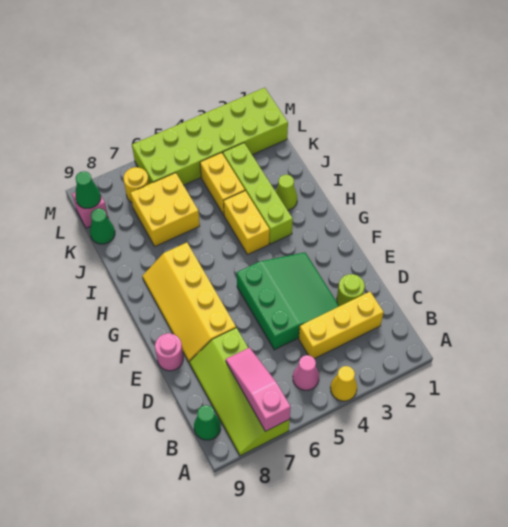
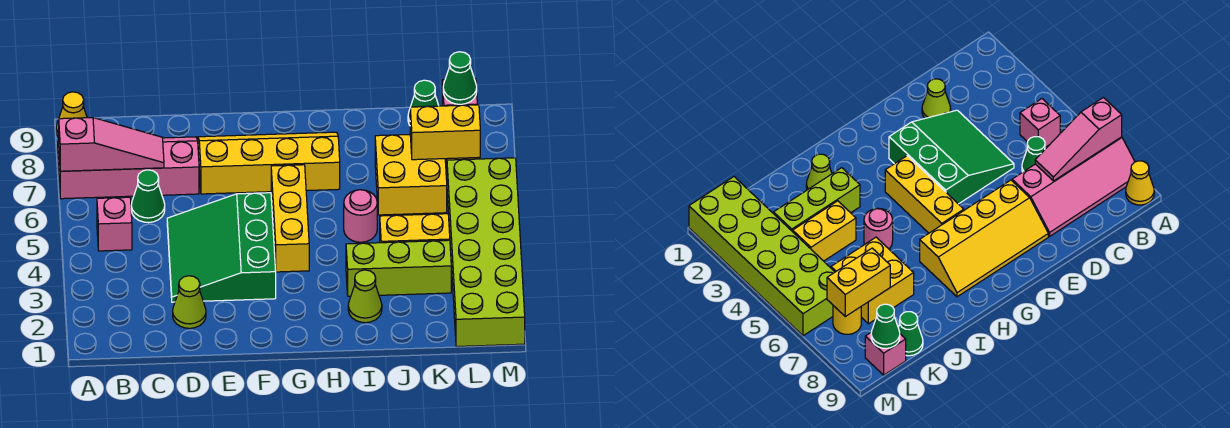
yellow 1x1 cone [330,366,357,401] -> yellow 1x1 cone moved to [56,92,87,138]
lime 2x4 slope [189,328,290,456] -> pink 2x4 slope [57,137,199,199]
pink 1x1 cone [293,355,319,390] -> pink 1x1 brick [97,197,132,251]
green 1x1 cone [194,405,221,440] -> green 1x1 cone moved to [131,170,165,223]
yellow 1x3 brick [299,292,384,359] -> yellow 1x3 brick moved to [271,165,309,272]
lime 1x1 round brick [337,274,365,306] -> lime 1x1 cone [173,276,206,328]
green 3x3 slope [237,252,339,350] -> green 3x3 slope turned to [167,193,276,302]
pink 1x1 round brick [155,333,183,371] -> pink 1x1 round brick moved to [344,190,377,242]
lime 1x4 brick [223,143,293,244] -> lime 1x3 brick [346,240,451,296]
yellow 1x2 brick [224,191,270,255] -> yellow 1x2 brick moved to [410,105,480,160]

